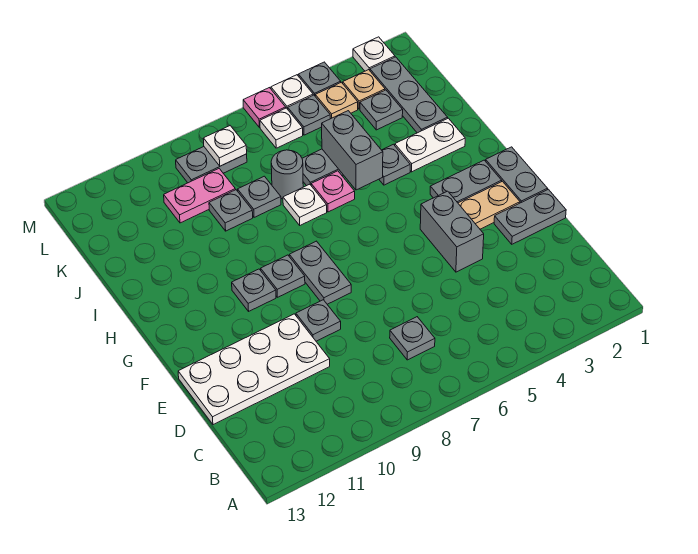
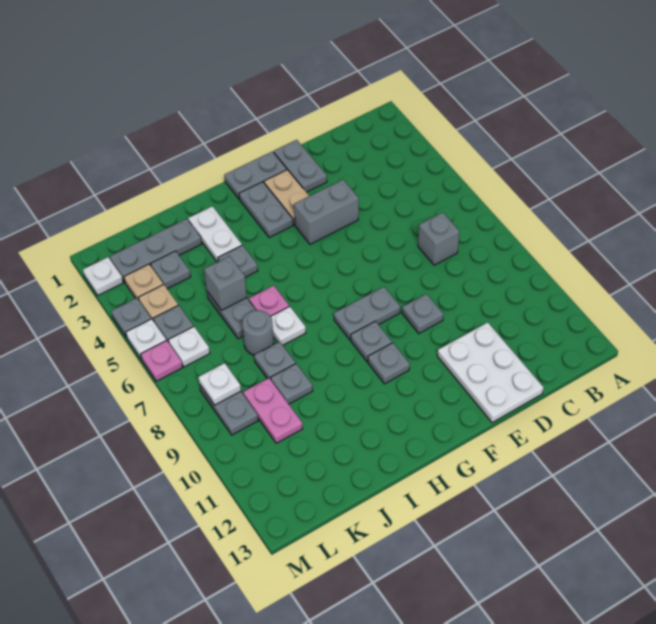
grey 1x1 plate [390,317,435,360] -> grey 1x1 brick [418,212,460,265]
white 2x4 plate [178,314,330,425] -> white 2x3 plate [437,322,544,423]
grey 1x2 brick [322,111,383,190] -> grey 1x1 brick [204,256,247,310]

